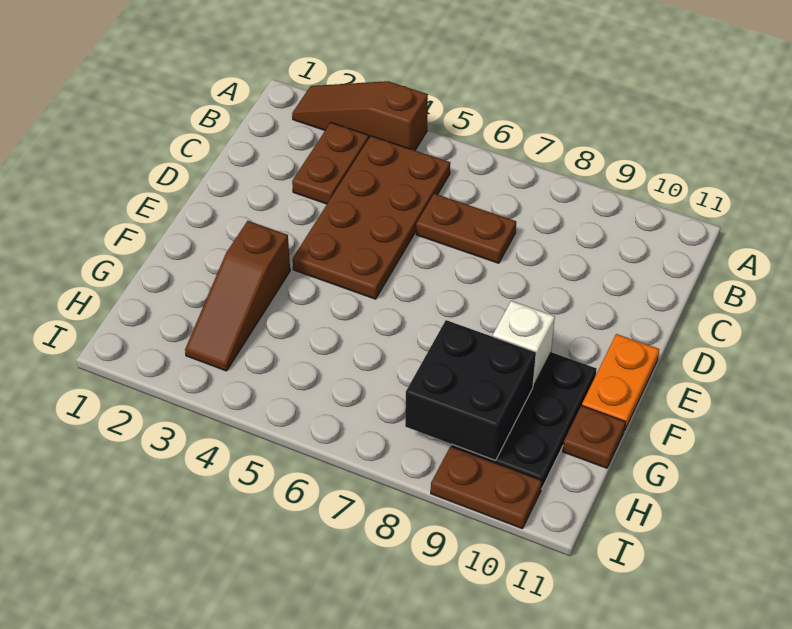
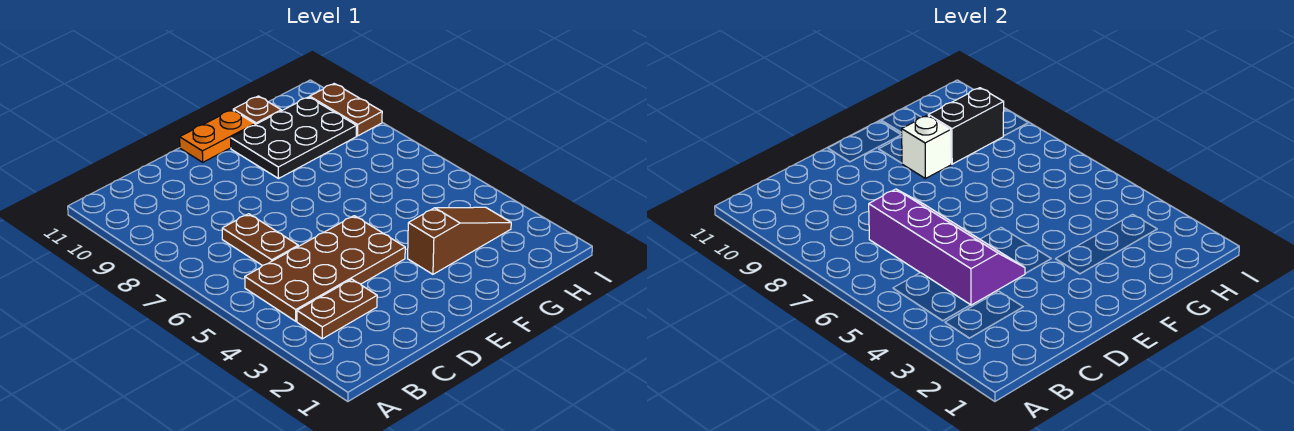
brown 1x3 slope [292,81,428,150] -> none
none -> purple 2x4 slope [869,189,1025,305]
black 2x2 brick [405,320,536,460] -> black 1x2 brick [928,88,1004,164]

